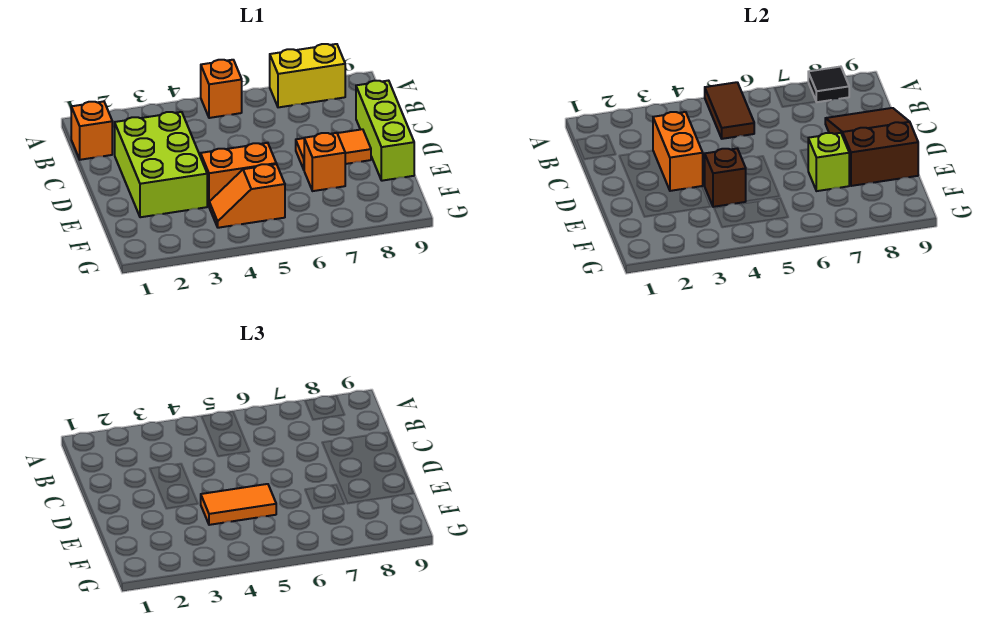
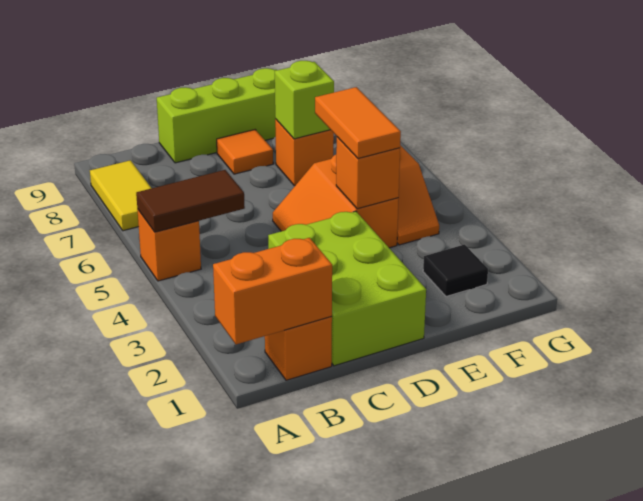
yellow 1x2 brick [270,44,345,107] -> yellow 1x2 tile [90,160,151,231]
black 1x1 tile [808,67,849,102] -> black 1x1 tile moved to [423,245,488,296]
lime 2x3 brick [115,112,207,217] -> lime 2x3 brick turned to [268,211,426,366]
orange 1x2 brick [653,112,703,191] -> orange 1x2 brick moved to [213,238,332,344]
brown 2x3 slope [825,108,918,186] -> none
orange 1x2 tile [296,129,371,169] -> orange 1x1 tile [217,130,273,174]
brown 1x1 brick [704,149,746,207] -> orange 1x1 brick [336,137,400,209]

